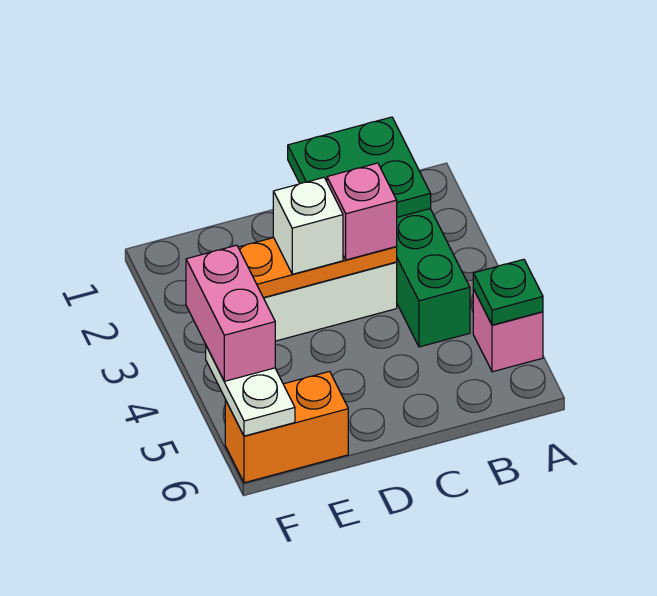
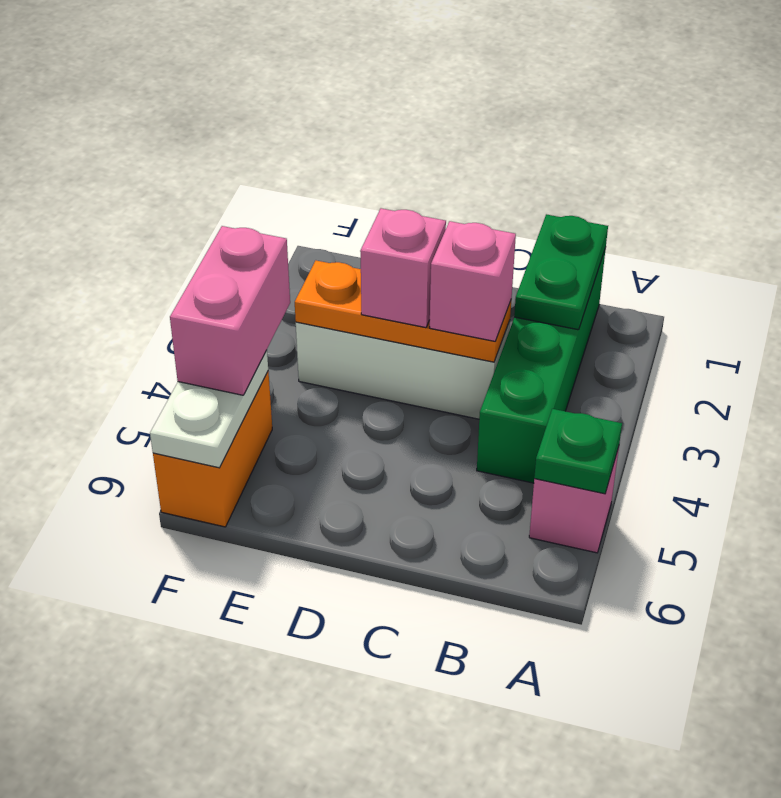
green 2x2 plate [288,117,431,217] -> green 1x2 plate [514,214,608,330]
white 1x1 brick [273,178,343,274] -> pink 1x1 brick [360,208,446,328]
orange 1x2 brick [225,371,348,483] -> orange 1x2 brick turned to [153,372,272,527]

